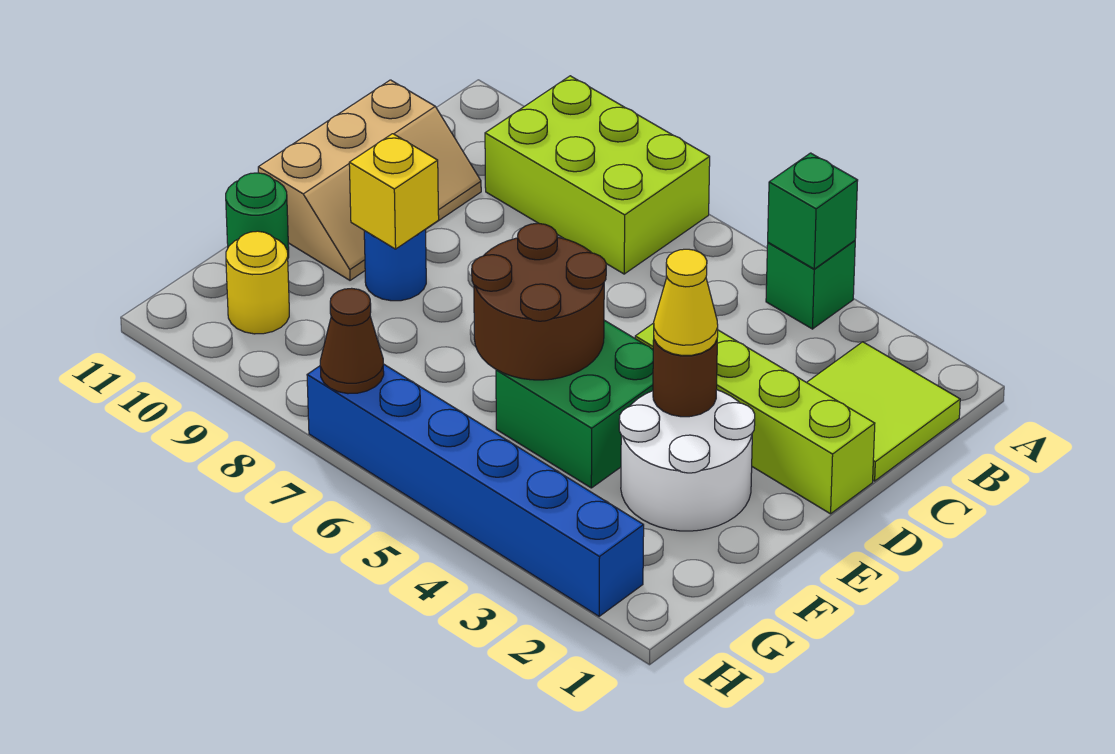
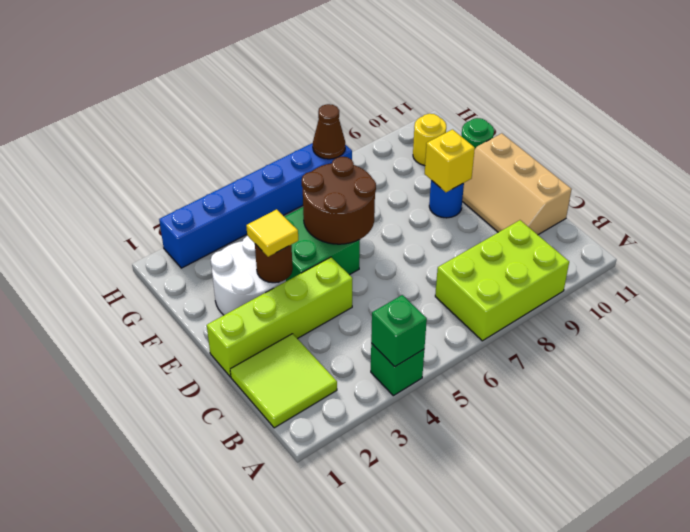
yellow 1x1 cone [654,249,718,356] -> yellow 1x1 tile [246,209,298,257]

